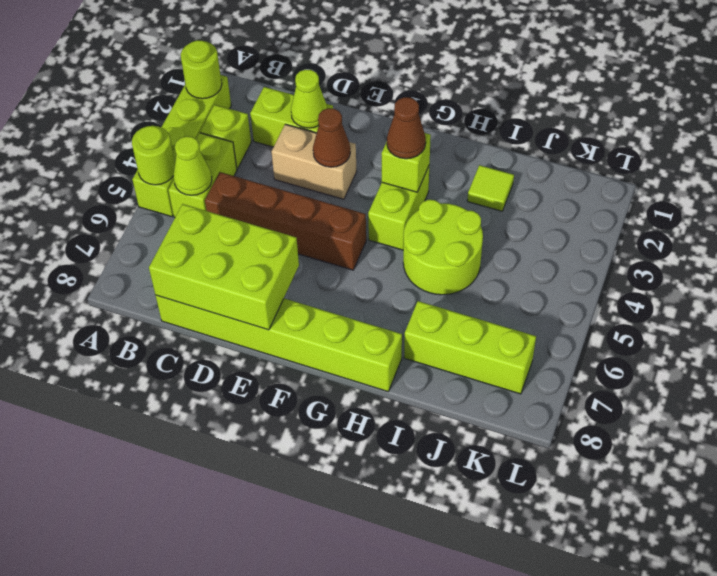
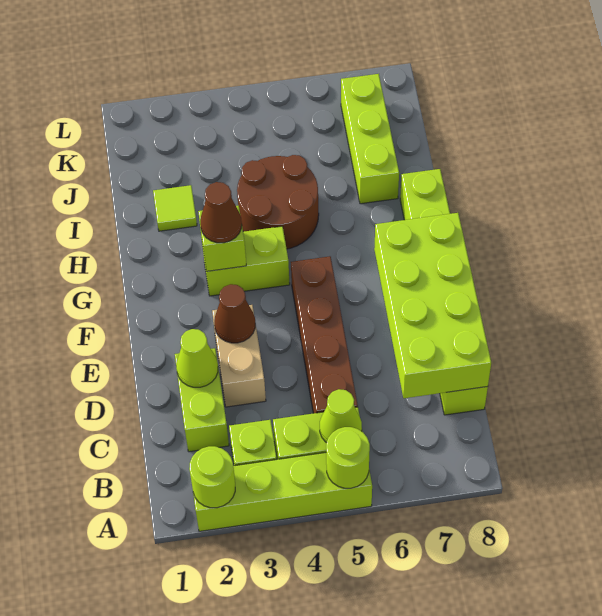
lime 2x3 brick [149,204,299,330] -> lime 2x4 brick [374,213,491,398]
lime 2x2 round brick [403,200,483,295] -> brown 2x2 round brick [237,155,319,249]

